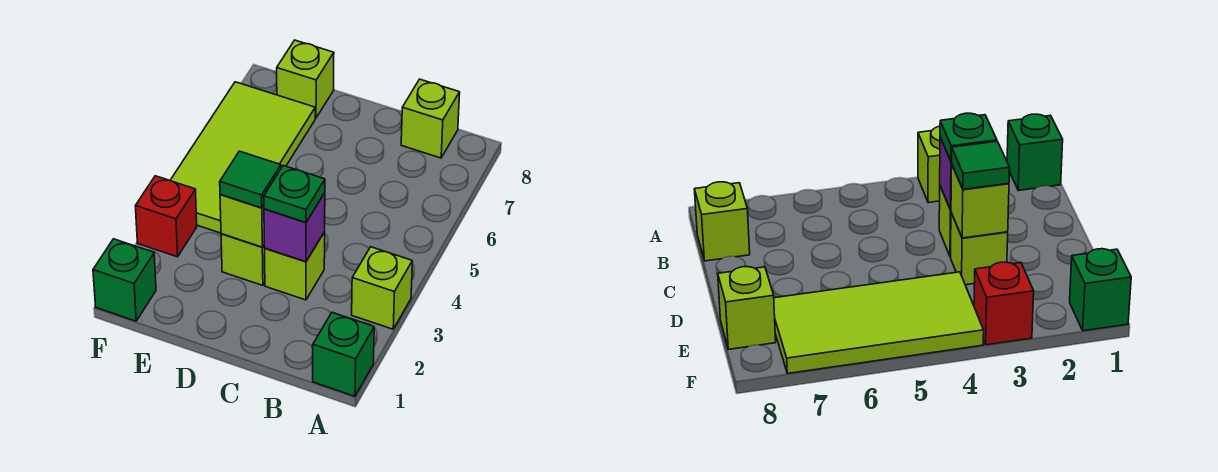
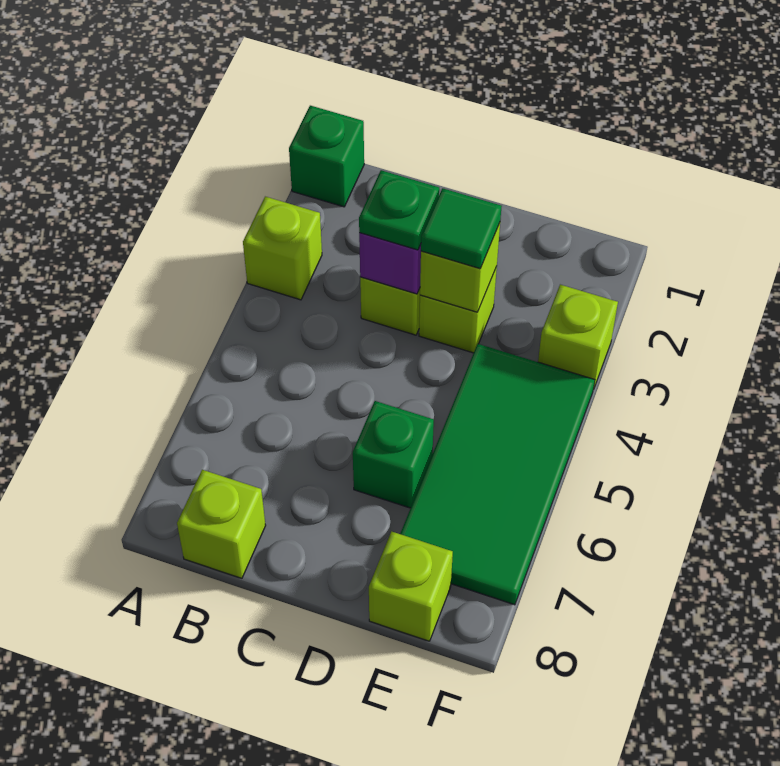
lime 2x4 tile [170,82,315,233] -> green 2x4 tile [400,344,595,605]
green 1x1 brick [93,239,156,321] -> green 1x1 brick moved to [353,401,434,508]
red 1x1 brick [136,176,197,257] -> lime 1x1 brick [538,285,618,390]

